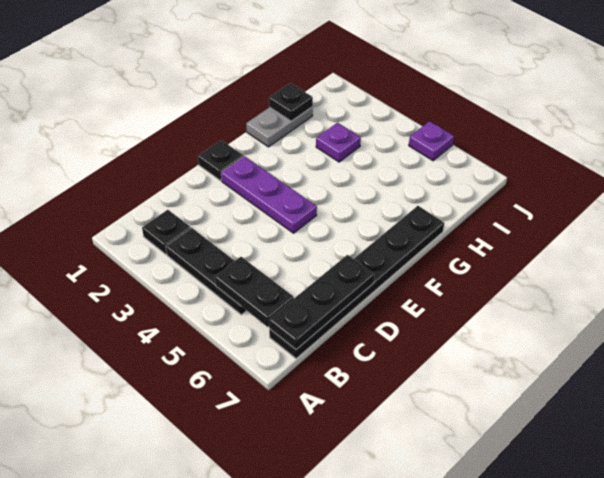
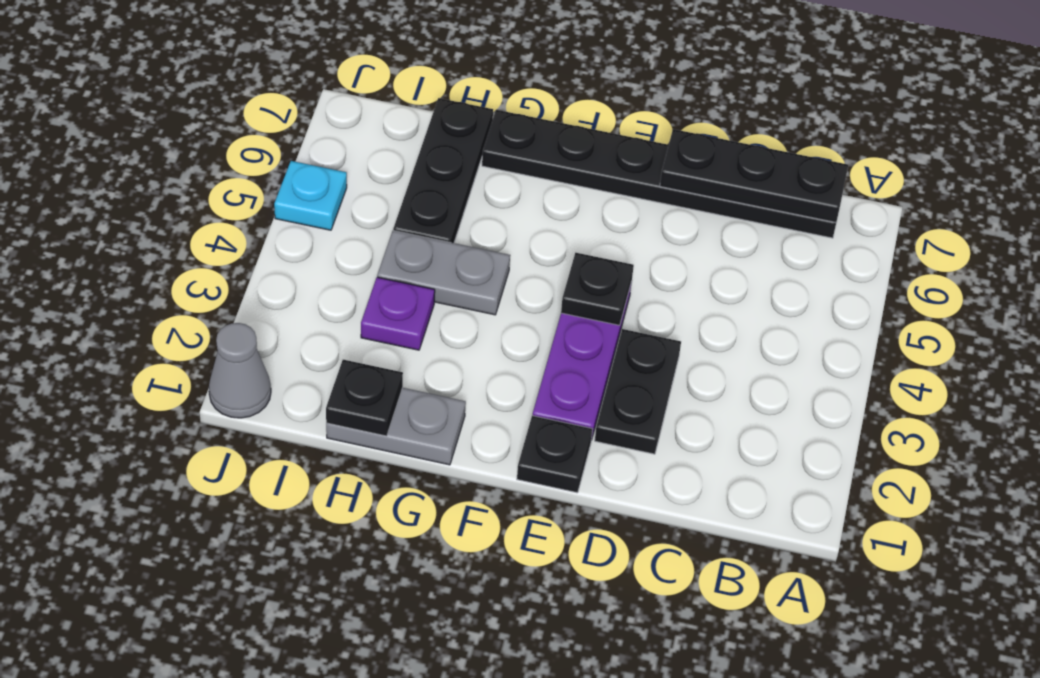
black 1x1 plate [142,210,191,254] -> black 1x1 plate moved to [561,253,634,325]
black 1x3 plate [166,228,247,315] -> black 1x3 plate moved to [393,98,493,243]
black 1x2 plate [215,257,294,327] -> black 1x2 plate moved to [595,329,681,454]
none -> grey 1x2 plate [377,231,510,315]
none -> grey 1x1 cone [209,323,271,418]
purple 1x1 plate [409,121,454,161] -> cyan 1x1 plate [274,161,347,230]

